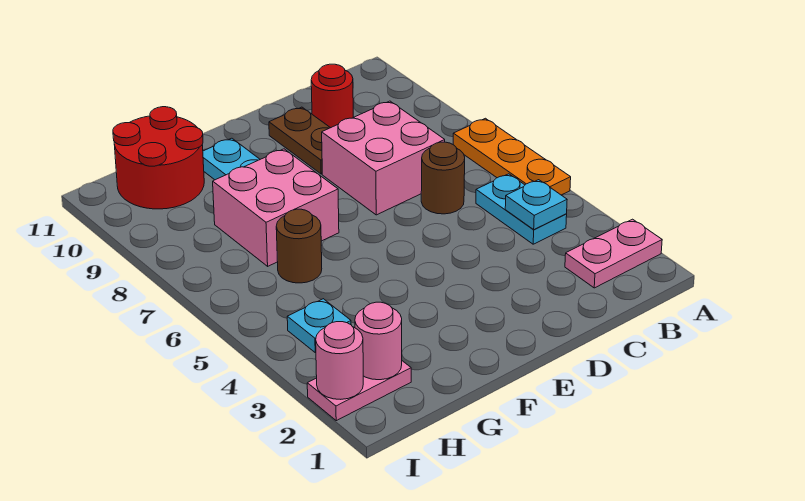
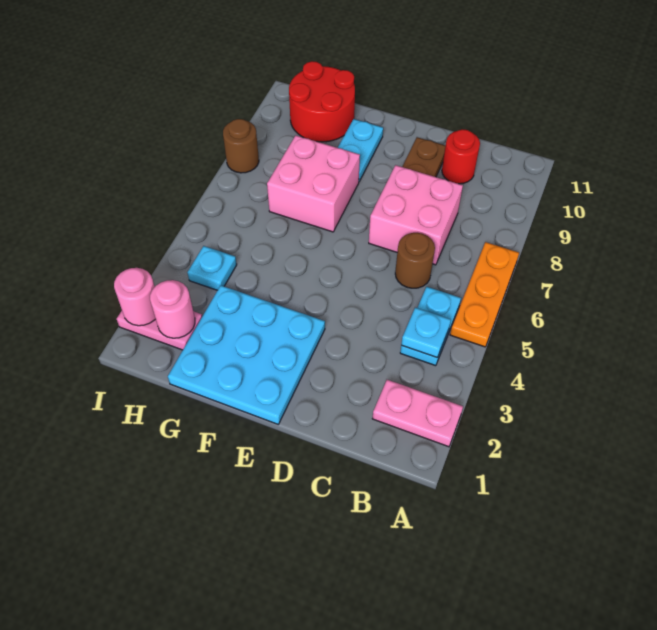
none -> cyan 3x3 plate [168,285,325,424]
brown 1x1 round brick [276,209,322,283] -> brown 1x1 round brick moved to [223,119,259,173]

